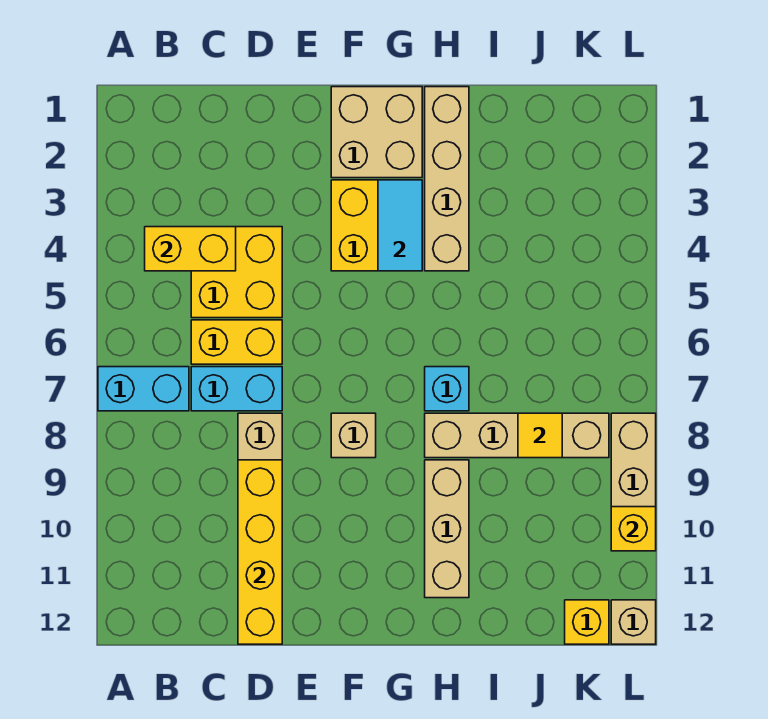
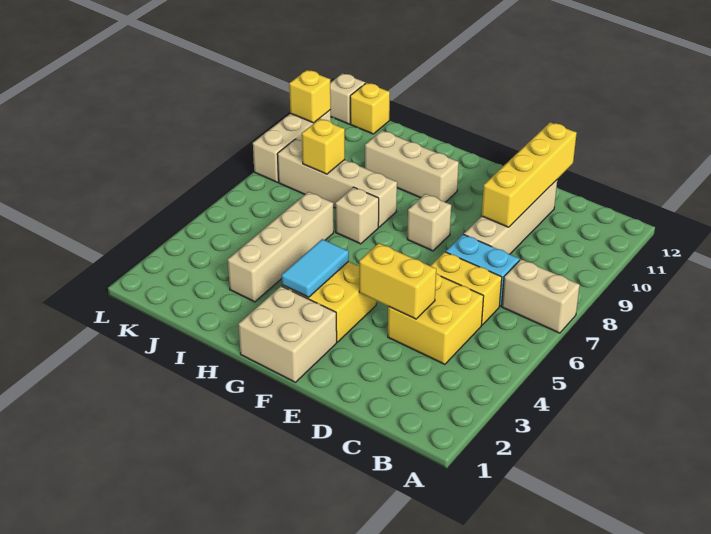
cyan 1x2 brick [98,367,189,411] -> tan 1x2 brick [502,259,580,333]
yellow 1x2 brick [145,227,236,271] -> yellow 1x2 brick moved to [359,243,436,319]
tan 1x4 brick [425,87,469,271] -> tan 1x4 brick moved to [228,192,334,302]
cyan 1x1 brick [425,367,469,411] -> tan 1x1 brick [335,187,379,244]
tan 1x3 brick [425,460,469,598] -> tan 1x3 brick turned to [365,131,459,202]
yellow 1x1 tile [518,413,562,458] -> yellow 1x1 brick [302,119,345,174]

